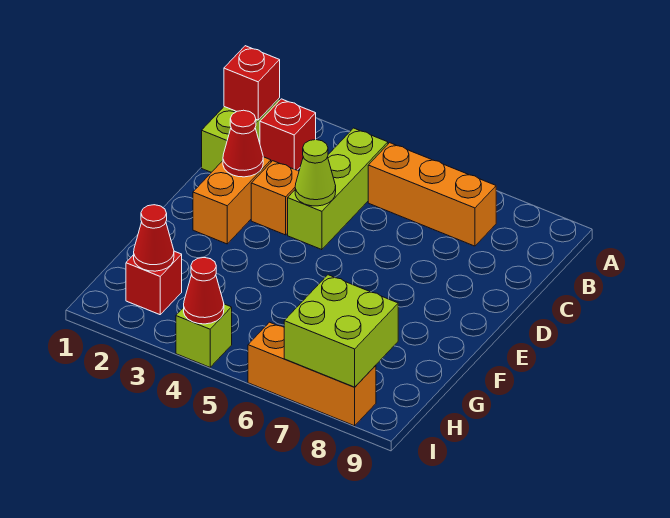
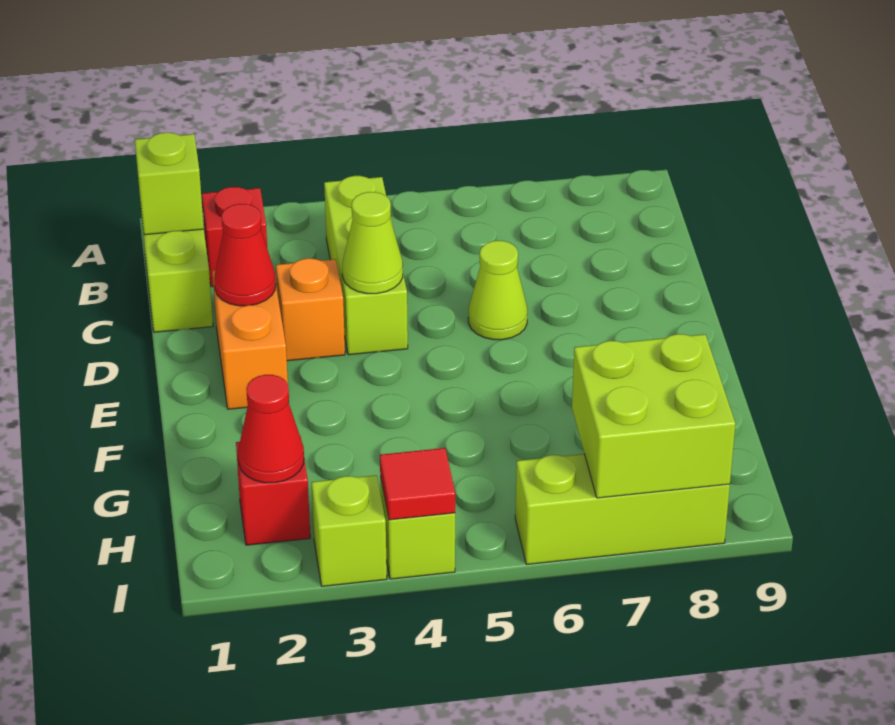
red 1x1 brick [224,46,280,120] -> lime 1x1 brick [135,133,204,235]
orange 1x3 brick [368,143,496,246] -> none
none -> lime 1x1 cone [468,241,527,340]
none -> lime 1x1 brick [311,475,387,586]
red 1x1 cone [184,258,224,324] -> red 1x1 tile [380,448,455,520]
orange 1x3 brick [248,322,376,426] -> lime 1x3 brick [515,454,730,565]

